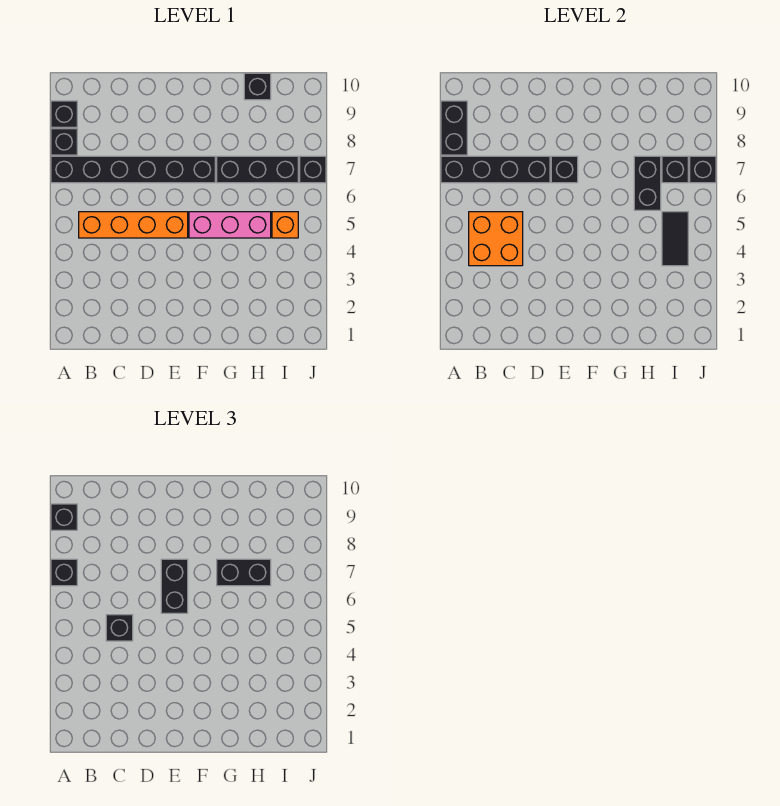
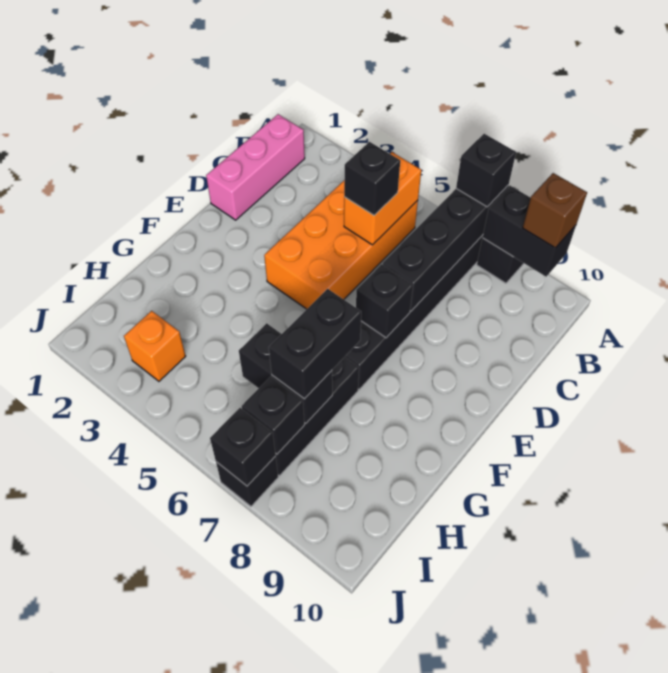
black 1x1 brick [51,101,77,127] -> none
black 1x1 brick [51,504,77,530] -> brown 1x1 brick [523,173,587,248]
orange 2x2 brick [469,212,523,266] -> orange 1x2 brick [344,152,421,245]
orange 1x4 brick [79,212,188,238] -> orange 2x4 brick [264,180,418,309]
black 1x2 brick [161,559,188,613] -> none
pink 1x3 brick [189,212,271,238] -> pink 1x3 brick moved to [206,114,305,220]
black 1x1 brick [244,73,271,100] -> none
black 1x2 tile [662,212,688,266] -> none
orange 1x1 brick [272,212,298,238] -> orange 1x1 brick moved to [124,311,186,381]

